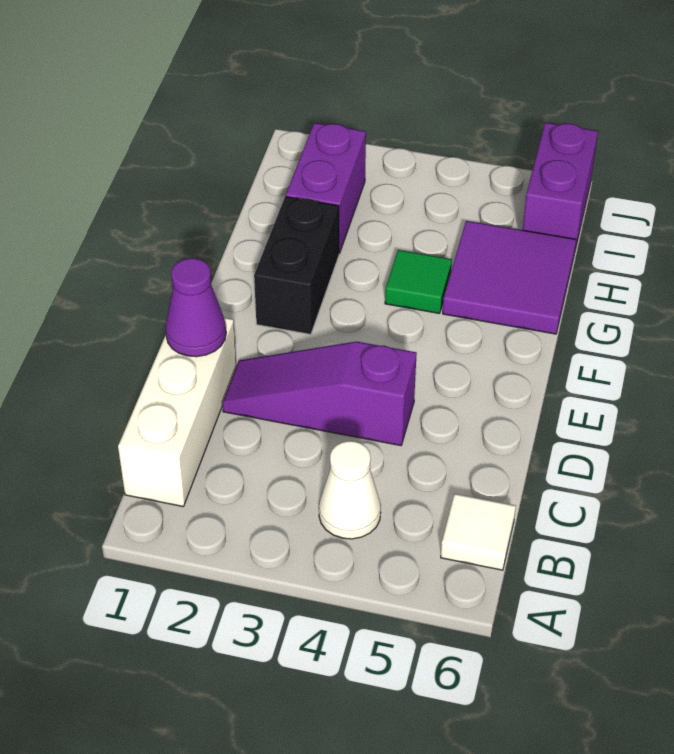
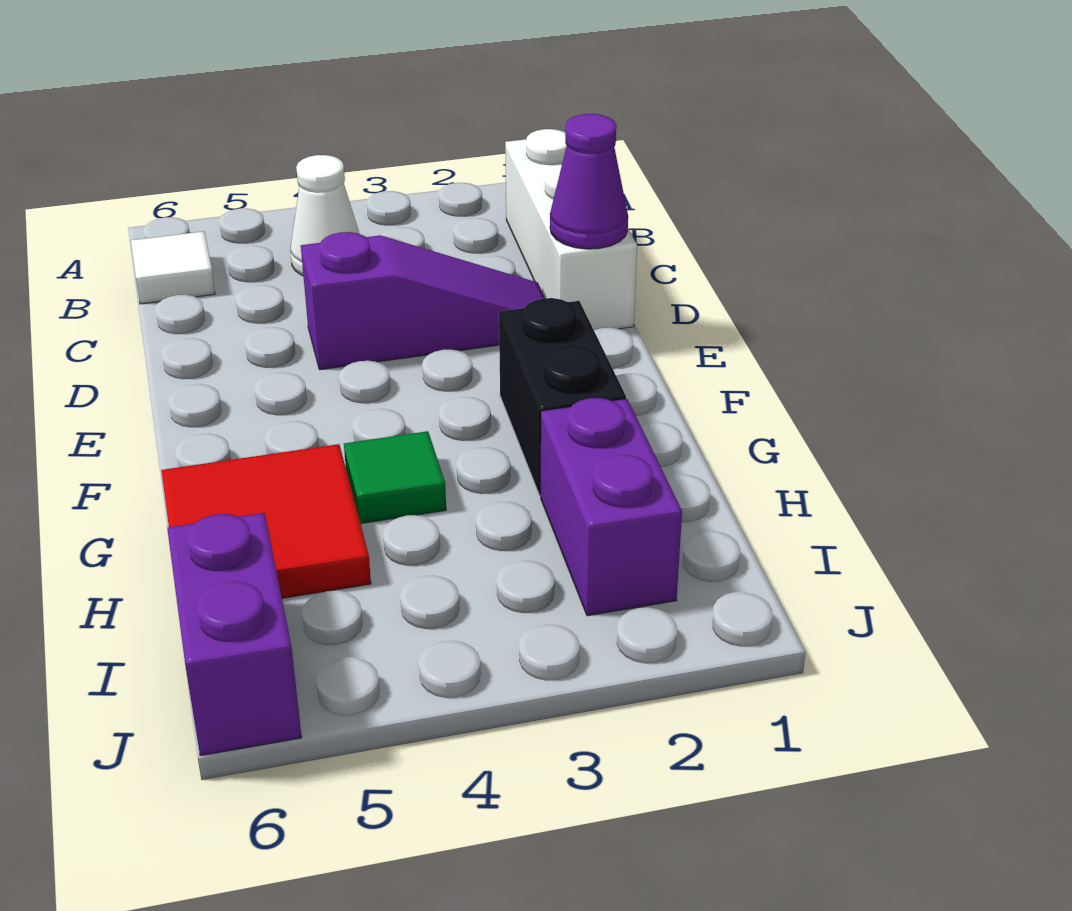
purple 2x2 tile [443,221,576,334] -> red 2x2 tile [161,444,371,598]

